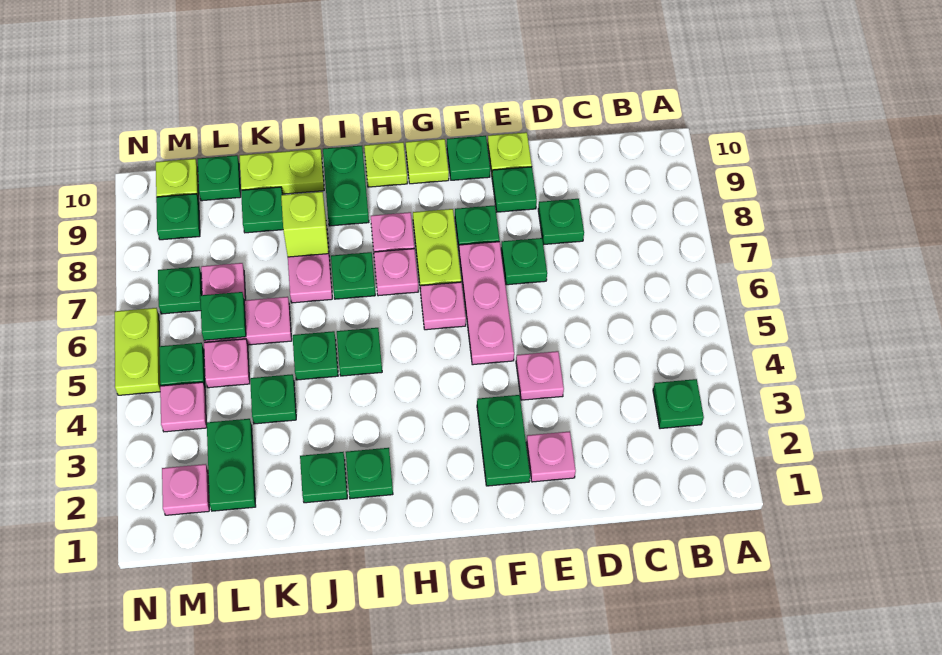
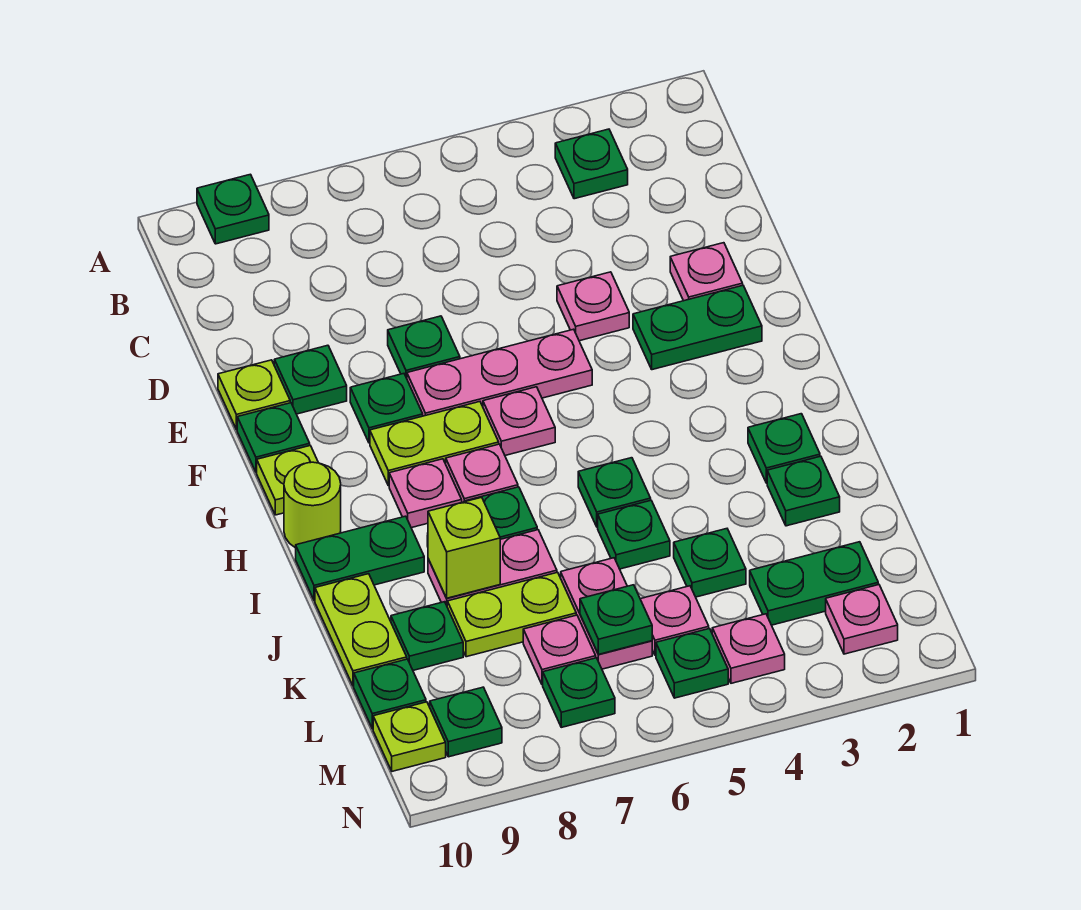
green 1x1 plate [538,199,584,245] -> green 1x1 plate moved to [197,174,269,244]
lime 1x1 plate [364,142,407,187] -> lime 1x1 round brick [284,462,341,548]
lime 1x2 plate [115,308,161,395] -> lime 1x2 plate moved to [447,572,576,657]

